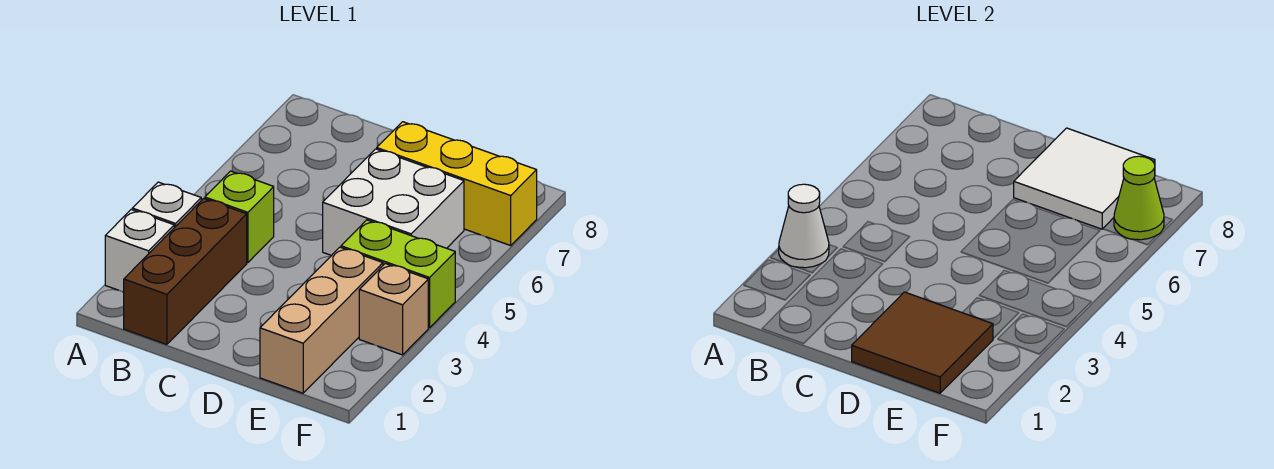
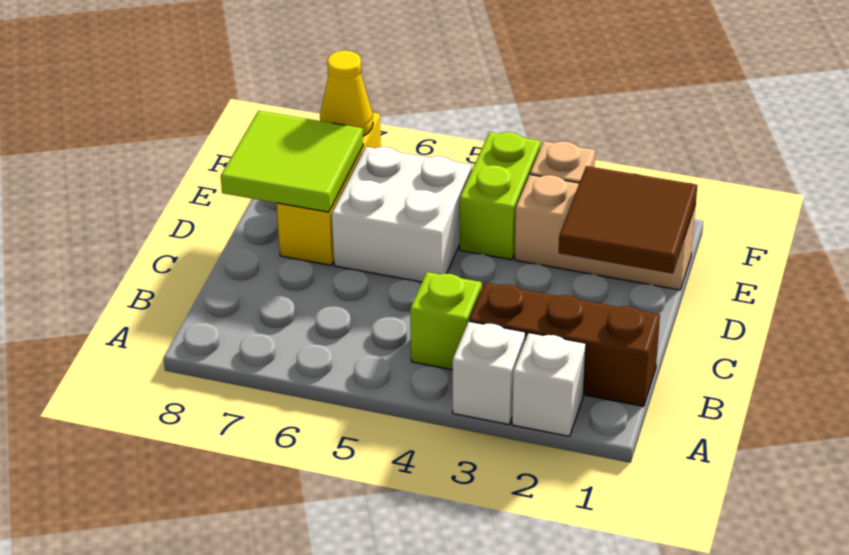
white 1x1 cone [779,184,829,268] -> none
white 2x2 tile [1014,128,1155,229] -> lime 2x2 tile [221,111,363,212]
lime 1x1 cone [1114,156,1164,240] -> yellow 1x1 cone [320,51,373,136]

